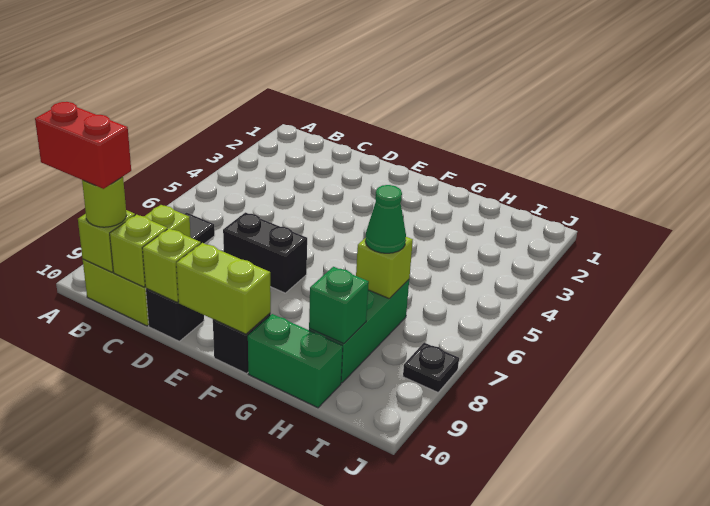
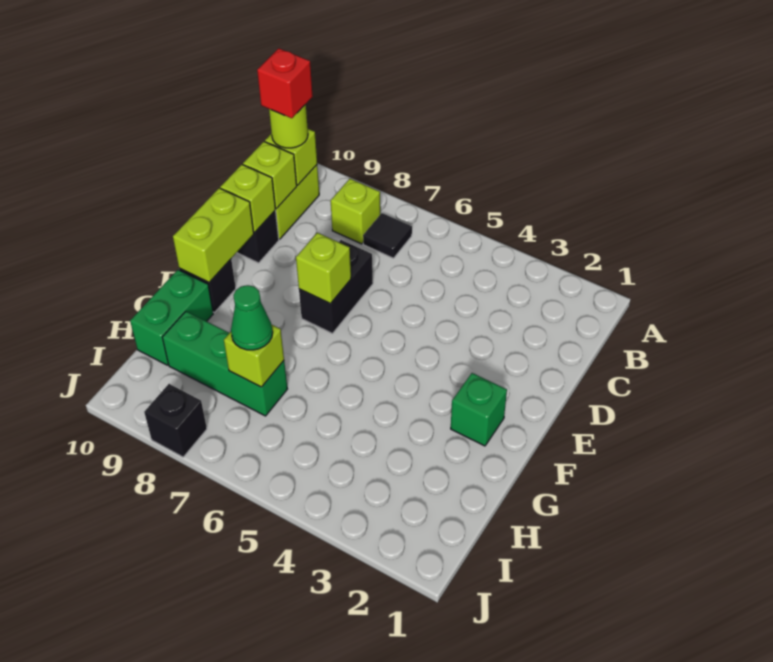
red 1x2 brick [35,102,131,189] -> red 1x1 brick [257,48,313,118]
none -> lime 1x1 brick [296,233,351,304]
green 1x1 brick [309,267,369,344] -> green 1x1 brick moved to [451,373,507,446]
black 1x1 plate [403,343,459,392] -> black 1x1 brick [144,384,207,457]

